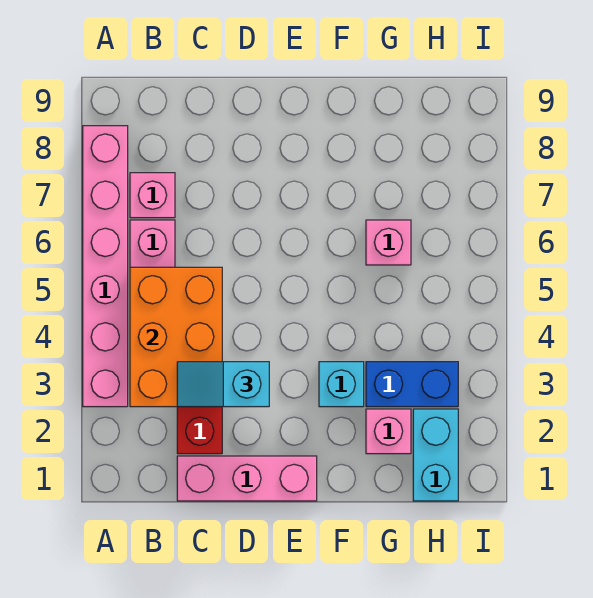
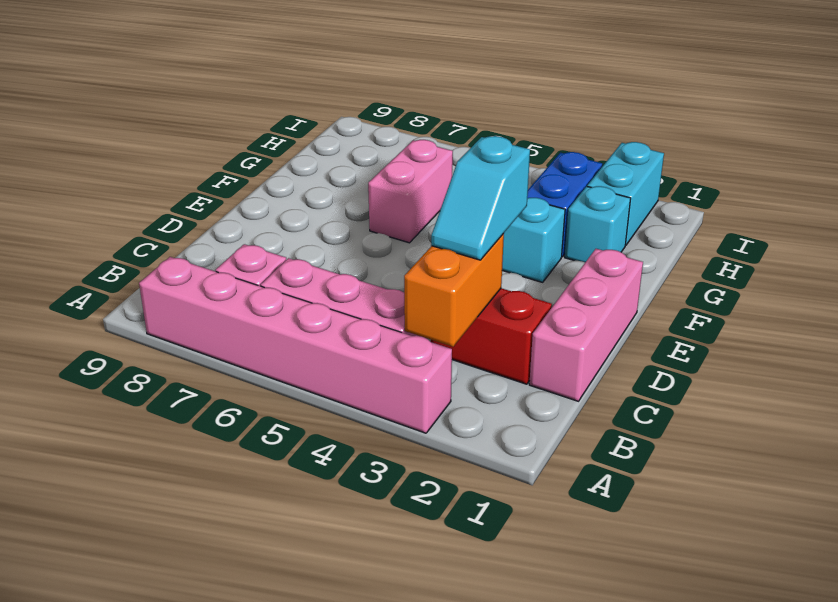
orange 2x3 brick [130,267,222,407] -> orange 1x2 brick [404,233,504,347]
pink 1x1 brick [366,409,411,454] -> cyan 1x1 brick [565,186,631,262]
pink 1x1 brick [366,220,411,265] -> pink 1x2 brick [368,140,453,243]
cyan 1x2 brick [413,409,458,501] -> cyan 1x2 brick turned to [587,142,664,245]

